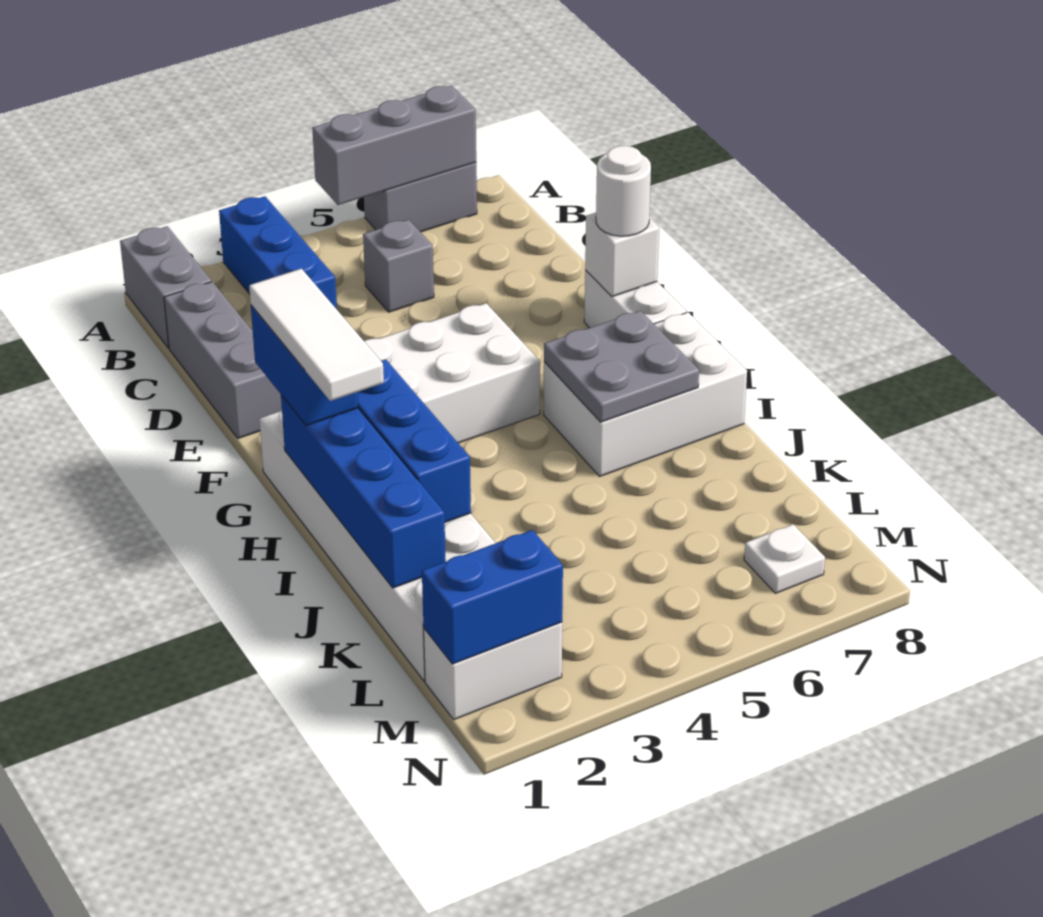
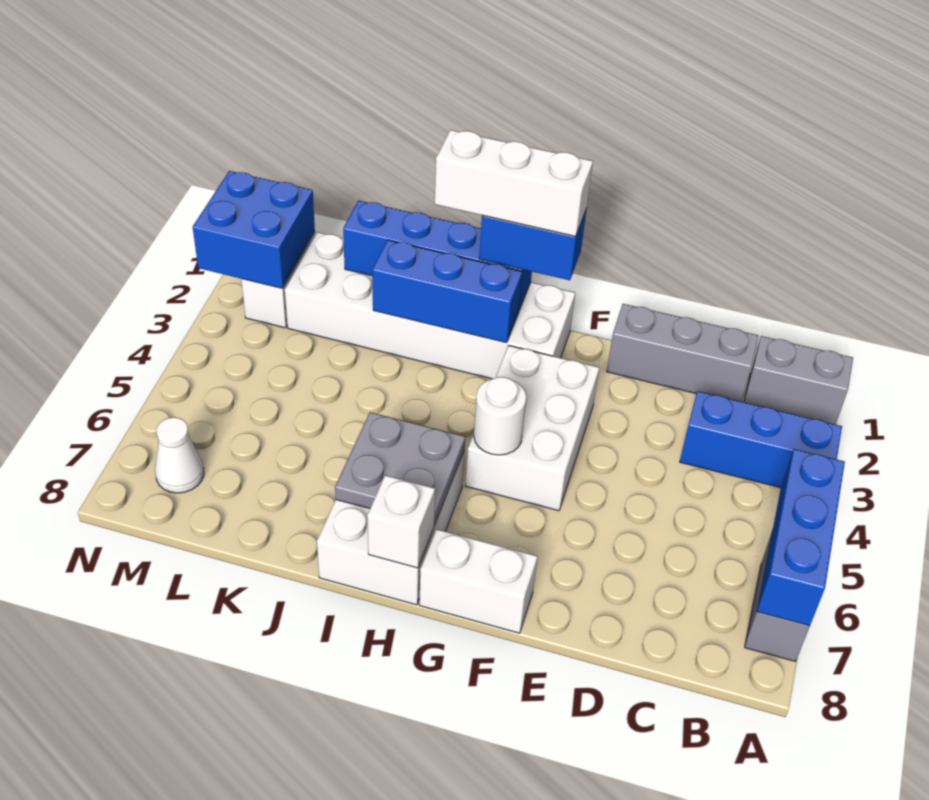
grey 1x3 brick [312,86,476,205] -> blue 1x3 brick [757,449,845,626]
grey 1x1 brick [363,220,434,312] -> none
white 1x1 brick [585,213,659,297] -> white 1x1 brick moved to [367,475,435,568]
white 1x1 round brick [596,146,651,236] -> white 1x1 round brick moved to [474,377,526,455]
white 1x3 tile [249,269,384,401] -> white 1x3 brick [435,130,593,237]
blue 1x2 brick [422,530,563,664] -> blue 2x2 brick [193,171,315,288]
white 1x1 plate [744,524,825,593] -> white 1x1 cone [155,417,204,493]

